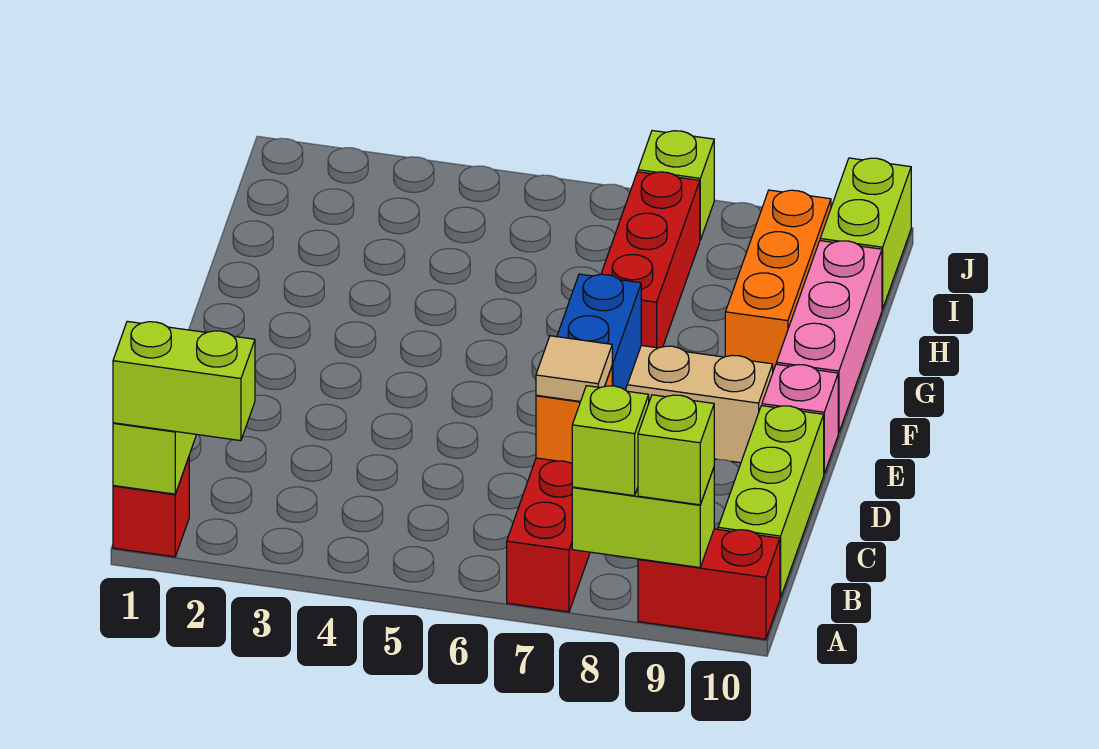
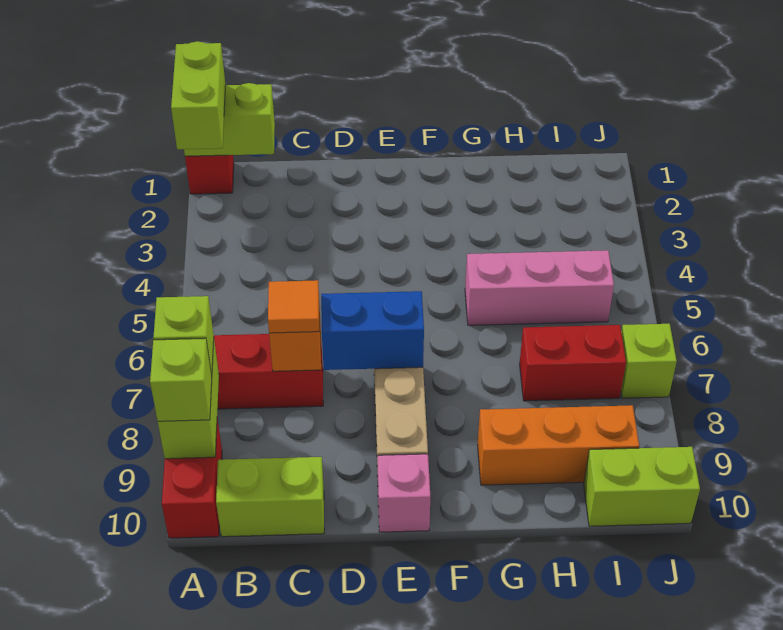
lime 1x3 brick [718,406,824,598] -> lime 1x2 brick [216,457,324,537]
tan 1x1 tile [536,336,612,401] -> orange 1x1 tile [268,280,319,333]
pink 1x3 brick [776,241,882,433] -> pink 1x3 brick moved to [465,250,614,325]
red 1x3 brick [601,172,700,348] -> red 1x2 brick [520,325,626,401]

